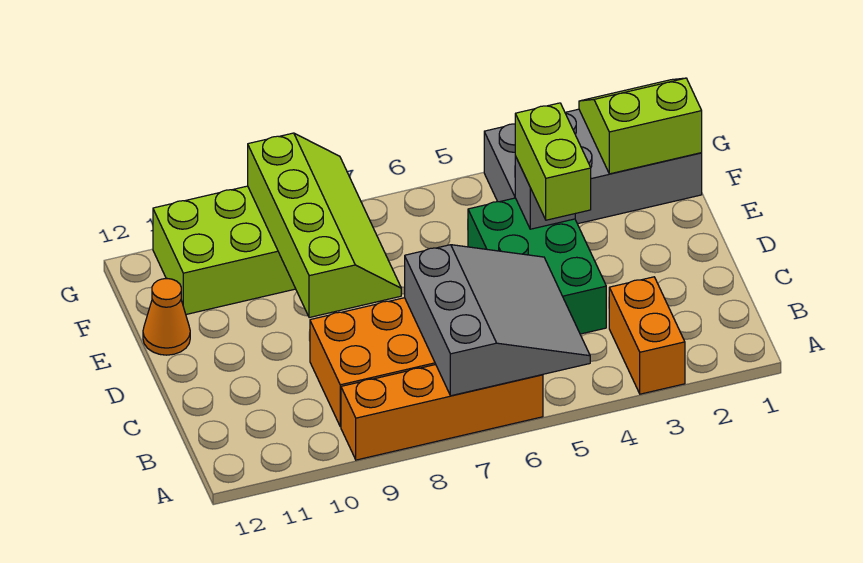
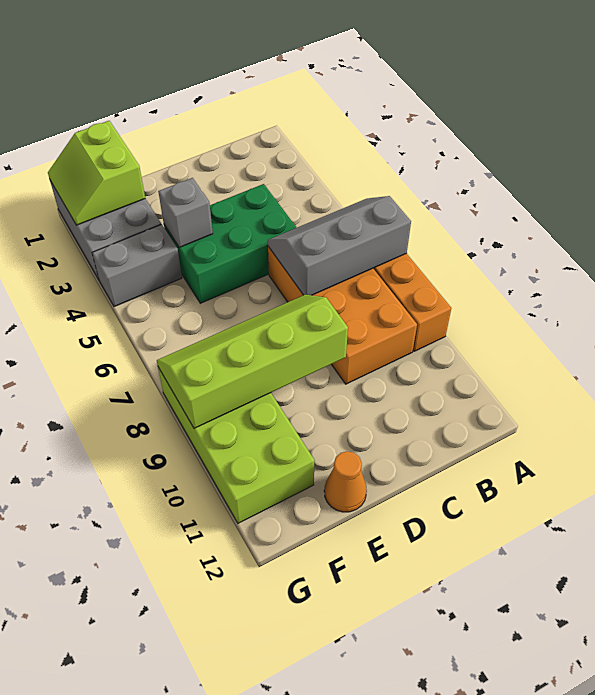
orange 1x2 brick [609,277,685,394] -> none
grey 3x3 slope [405,245,590,396] -> grey 2x3 slope [268,196,411,295]
lime 1x2 brick [515,103,591,220] -> none

